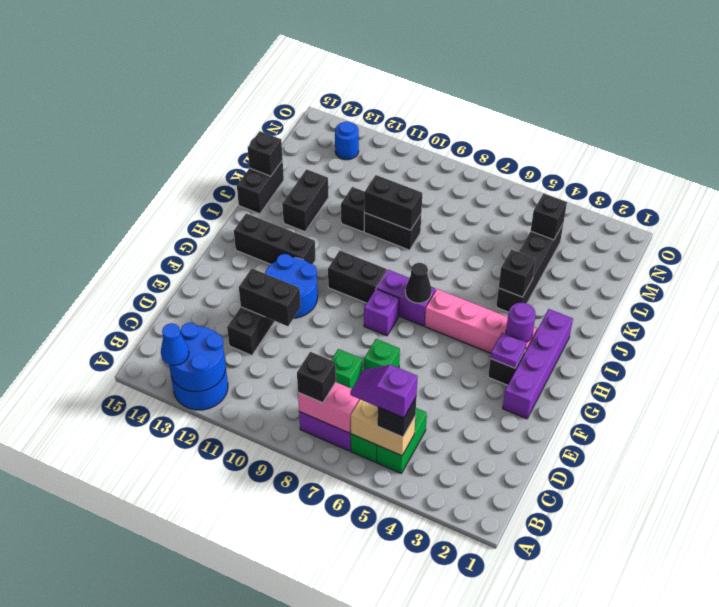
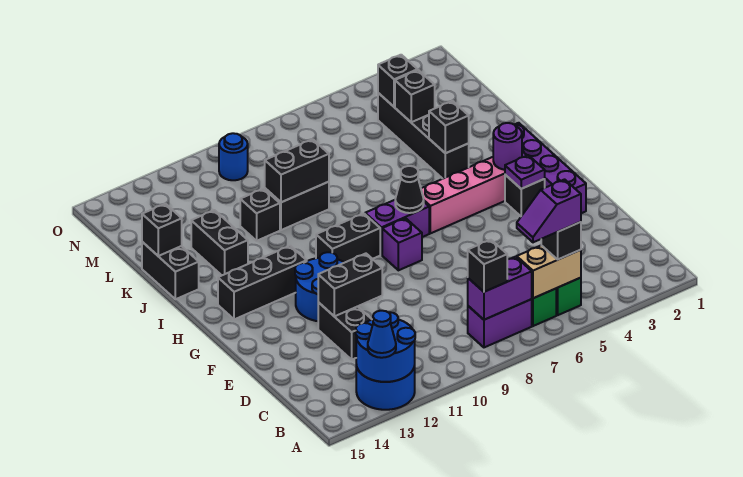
pink 1x2 brick [298,382,360,433] -> purple 1x2 brick [468,257,532,320]
green 1x1 brick [331,349,362,389] -> none
green 1x1 brick [364,339,400,370] -> none
none -> black 1x1 brick [395,70,435,122]
blue 1x1 round brick [335,121,359,160] -> blue 1x1 round brick moved to [219,133,248,180]

